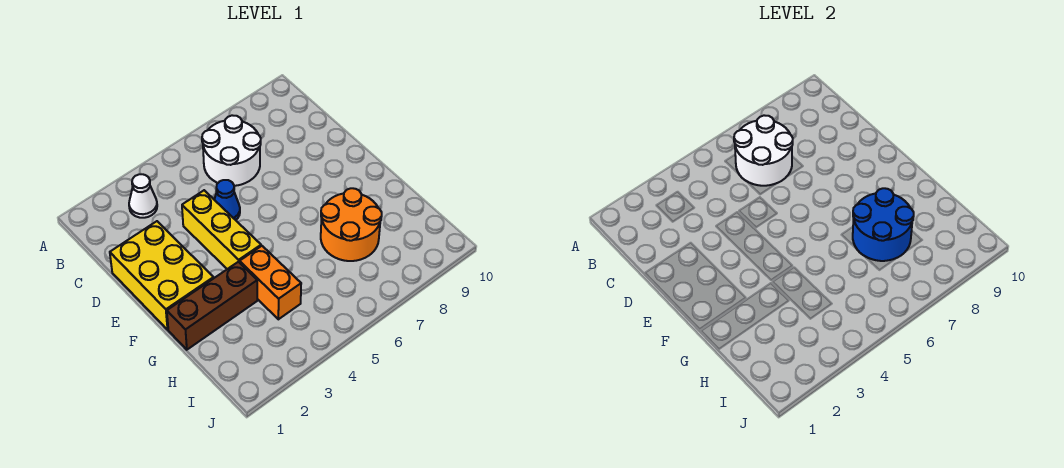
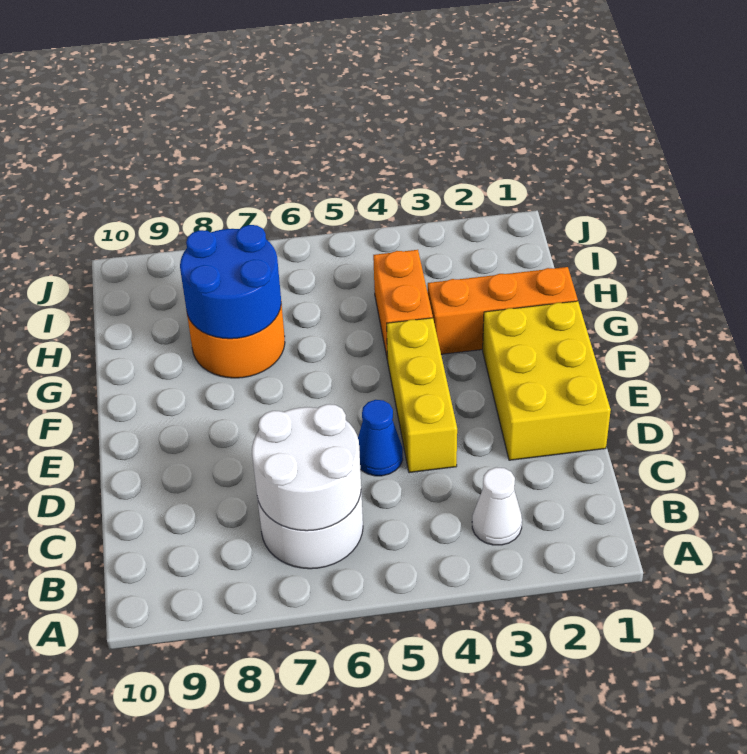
brown 1x3 brick [167,262,257,350] -> orange 1x3 brick [428,267,578,354]

